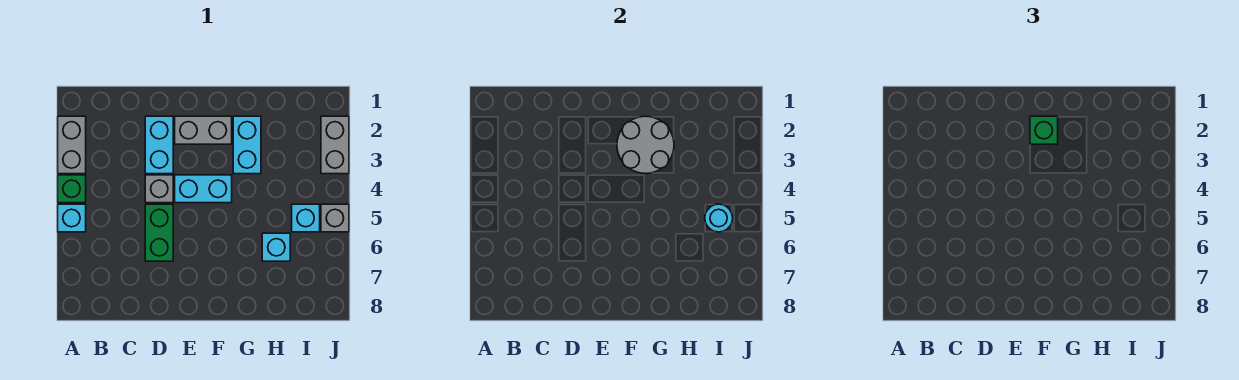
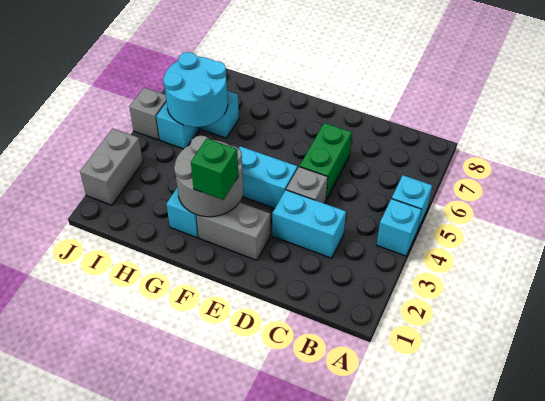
grey 1x2 brick [58,116,86,174] -> none
green 1x1 brick [58,175,86,203] -> cyan 1x1 brick [377,199,422,256]
cyan 1x2 brick [145,116,173,174] -> cyan 1x2 brick turned to [272,190,346,258]
cyan 1x1 round brick [705,204,733,232] -> cyan 2x2 round brick [163,52,228,127]

